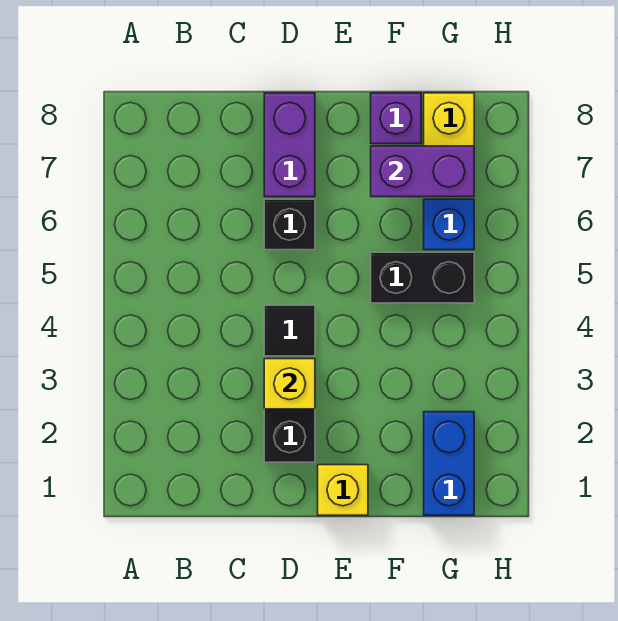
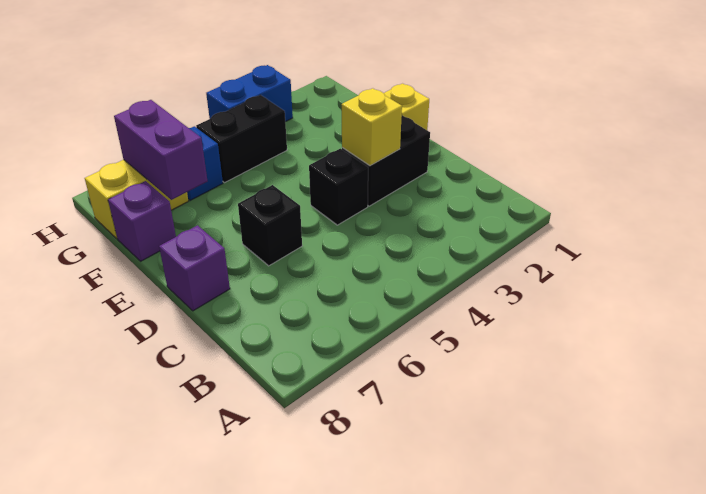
black 1x1 tile [264,305,315,356] -> black 1x1 brick [309,149,368,225]
purple 1x2 brick [264,93,315,197] -> purple 1x1 brick [159,225,230,311]
black 1x2 brick [371,252,474,303] -> black 1x2 brick turned to [196,95,287,183]
blue 1x2 brick [424,412,474,515] -> blue 1x2 brick moved to [206,65,293,122]

